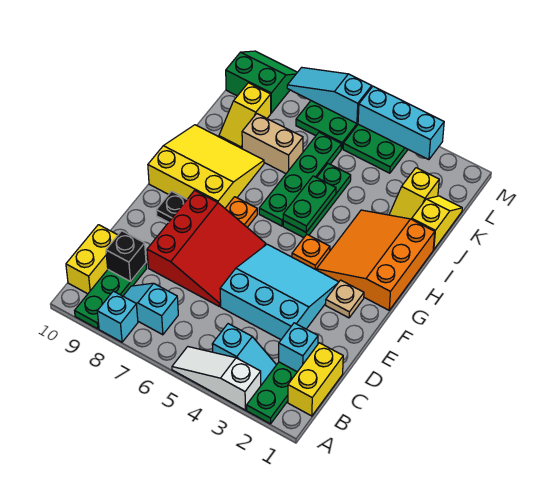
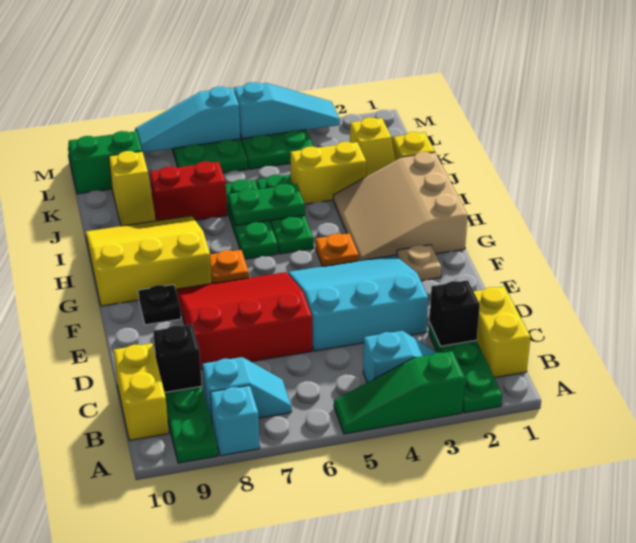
white 1x3 slope [172,347,261,410] -> green 1x3 slope [334,351,465,434]
cyan 1x2 slope [123,283,178,335] -> cyan 1x2 slope turned to [203,357,291,423]
cyan 1x1 brick [279,323,318,372] -> black 1x1 brick [429,280,480,346]
red 3x3 slope [147,190,266,307] -> red 3x3 slope turned to [176,272,312,370]
orange 3x3 slope [316,210,435,310] -> tan 3x3 slope [333,152,468,261]
green 1x2 plate [283,176,336,232] -> green 1x2 plate turned to [228,184,305,226]
green 1x4 plate [259,132,342,226] -> green 1x3 plate [226,180,278,259]
none -> yellow 1x2 brick [291,142,366,204]
tan 1x2 brick [242,114,303,174] -> red 1x2 brick [150,162,227,221]
cyan 1x3 brick [358,86,444,160] -> cyan 1x3 slope [234,82,340,139]

